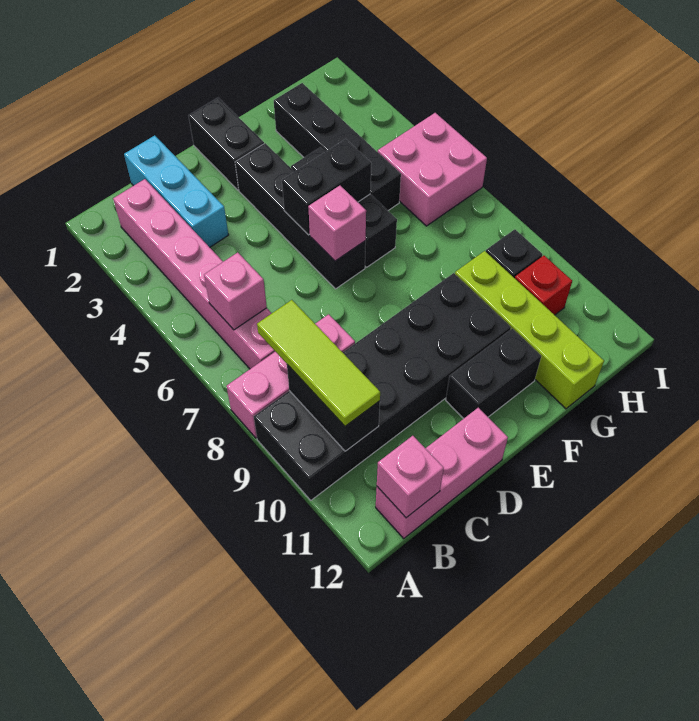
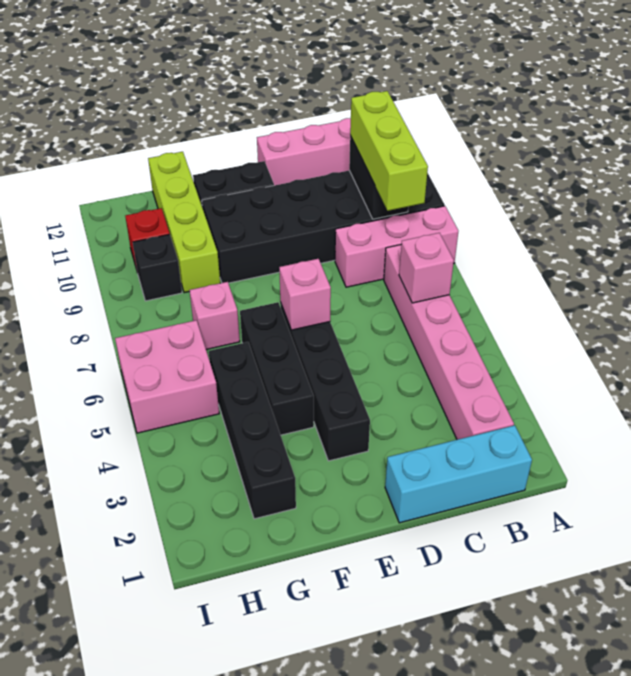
lime 1x3 tile [257,300,380,426] -> lime 1x3 brick [350,91,428,211]
pink 1x1 brick [377,436,444,518] -> pink 1x1 brick moved to [190,282,240,349]
cyan 1x3 brick [124,135,228,247] -> cyan 1x3 brick turned to [385,425,532,523]
black 1x2 brick [188,98,264,190] -> none
black 1x2 brick [282,139,371,235] -> none

